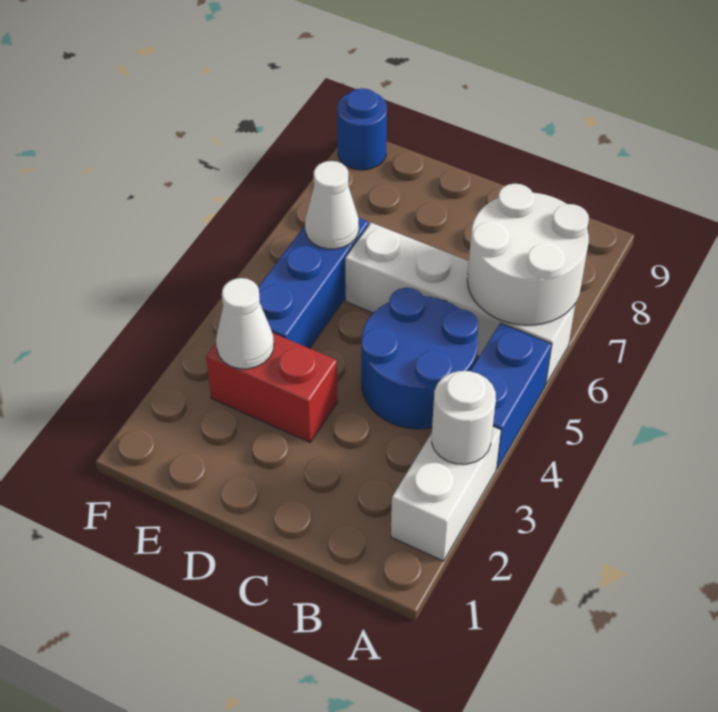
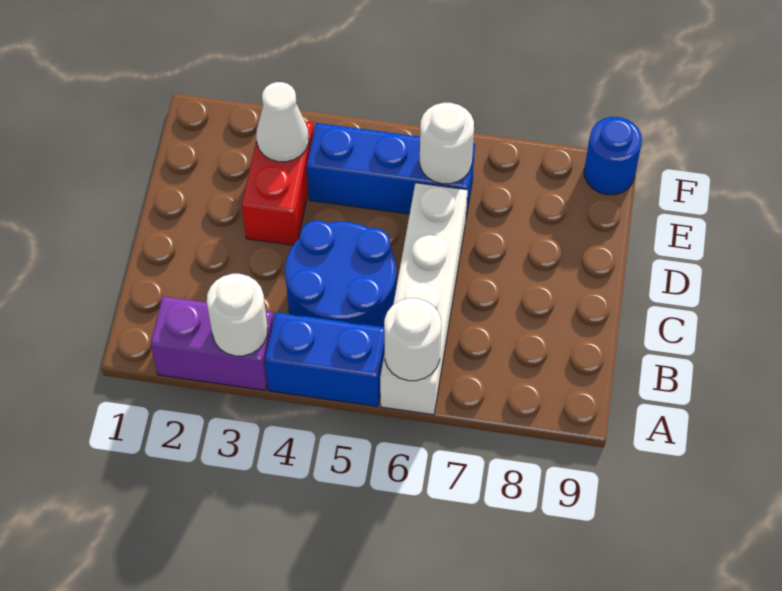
white 1x2 brick [391,427,501,561] -> purple 1x2 brick [151,296,273,390]
white 2x2 round brick [467,184,589,325] -> white 1x1 round brick [384,298,441,381]
white 1x1 cone [305,161,359,249] -> white 1x1 round brick [420,103,474,184]

